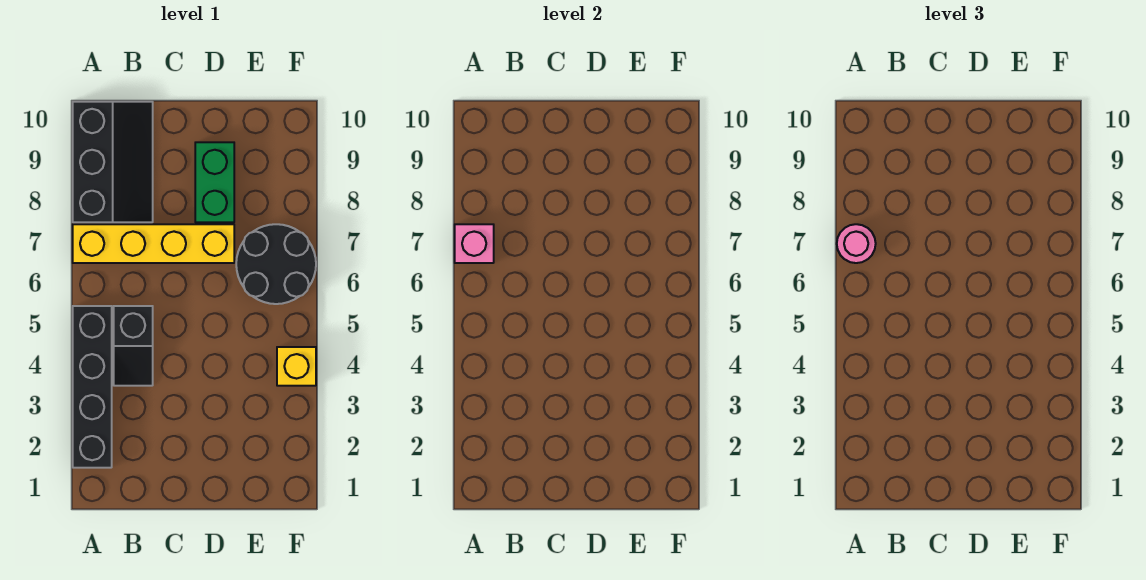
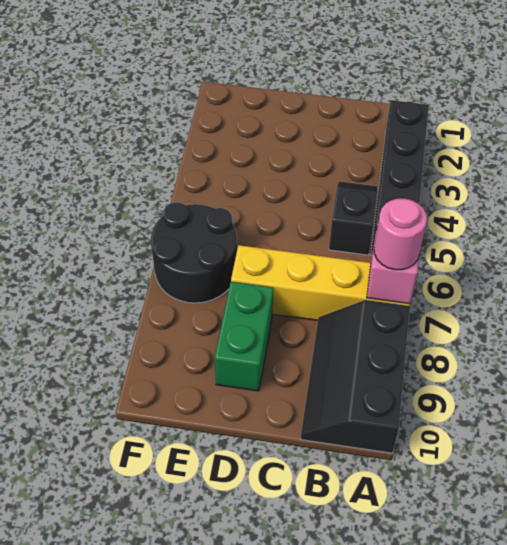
yellow 1x1 brick [277,347,316,386] -> none

